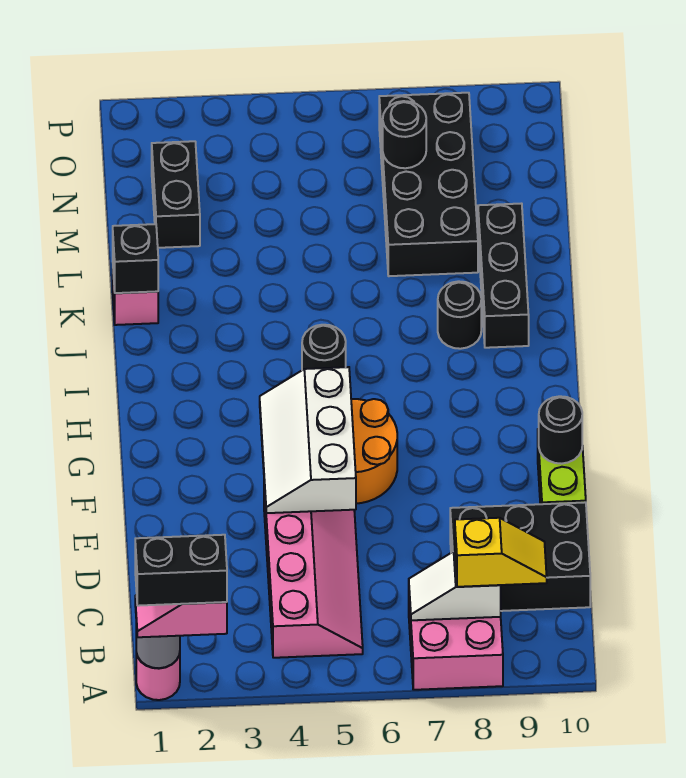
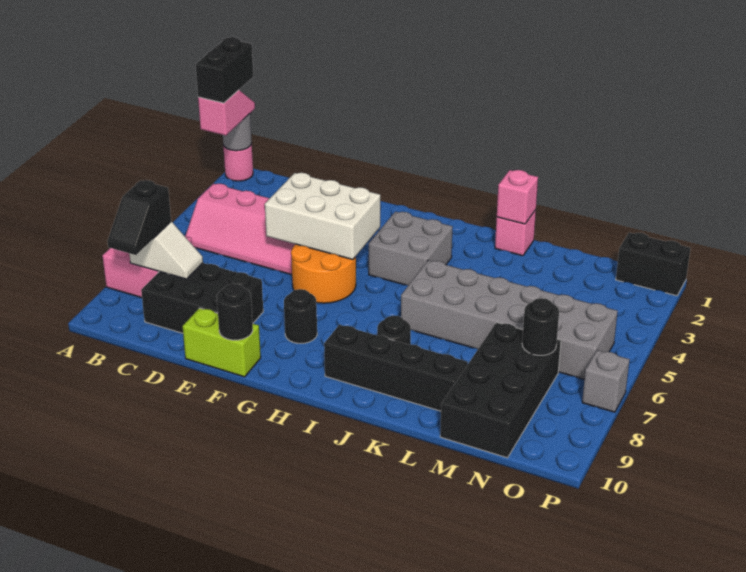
white 1x2 slope [409,551,501,620] -> white 1x2 slope turned to [129,222,203,279]
yellow 1x2 slope [455,518,547,587] -> black 1x2 slope [107,180,171,255]
black 2x3 brick [450,502,590,611] -> black 2x3 brick turned to [141,263,263,333]
white 2x3 slope [260,367,356,513] -> white 2x3 brick [265,173,380,260]
none -> grey 2x2 brick [369,212,453,285]
black 1x1 round brick [302,325,346,370] -> black 1x1 round brick moved to [284,289,317,343]
none -> grey 2x6 brick [401,260,618,379]
black 1x3 brick [478,204,529,348] -> black 1x4 brick [324,325,468,411]
black 1x1 brick [113,224,158,293] -> pink 1x1 brick [497,170,538,224]
black 2x4 brick [379,93,478,276] -> black 2x4 brick turned to [440,322,561,458]
black 1x2 brick [152,141,200,248] -> black 1x2 brick moved to [616,232,691,296]
none -> grey 1x1 brick [582,350,630,412]

